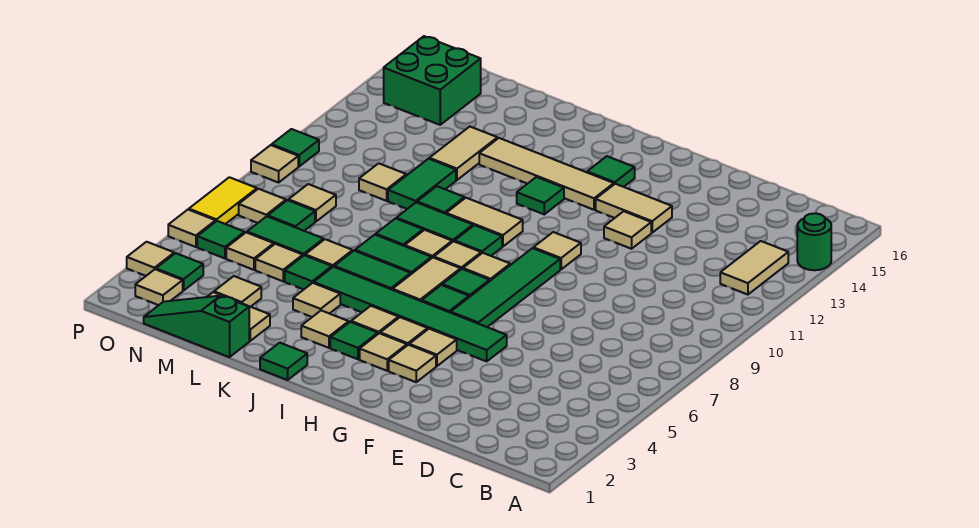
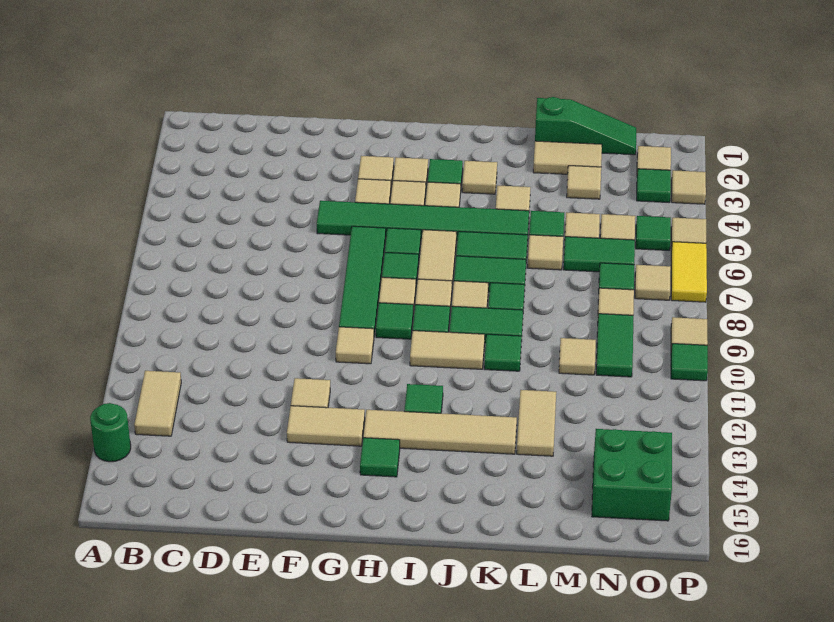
green 1x1 tile [260,343,307,380] -> green 1x1 tile moved to [376,303,413,339]
green 1x2 tile [388,159,456,209] -> green 1x2 tile moved to [596,314,633,377]

